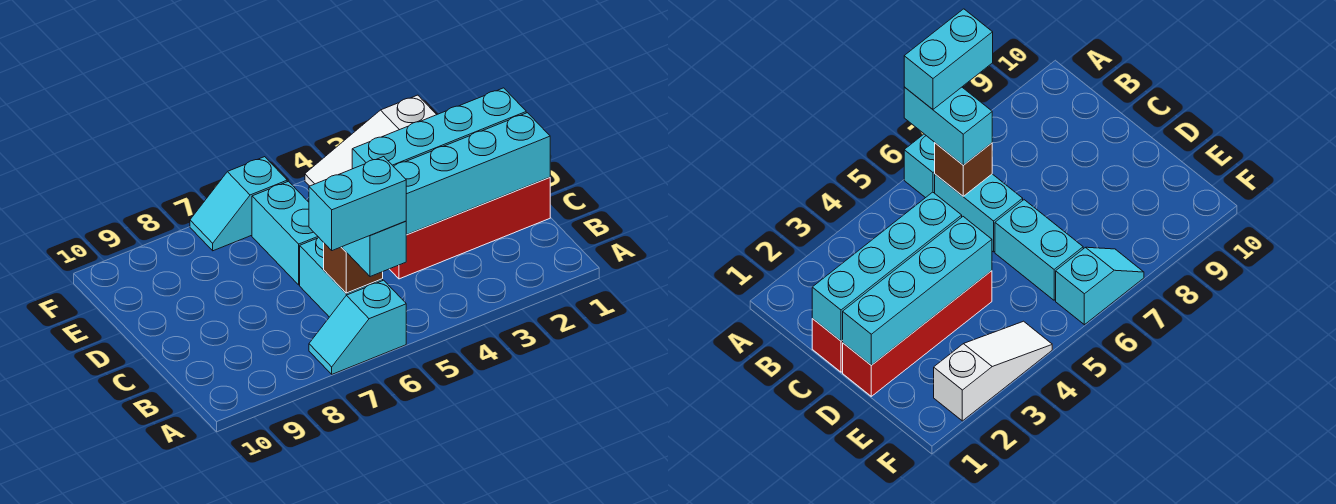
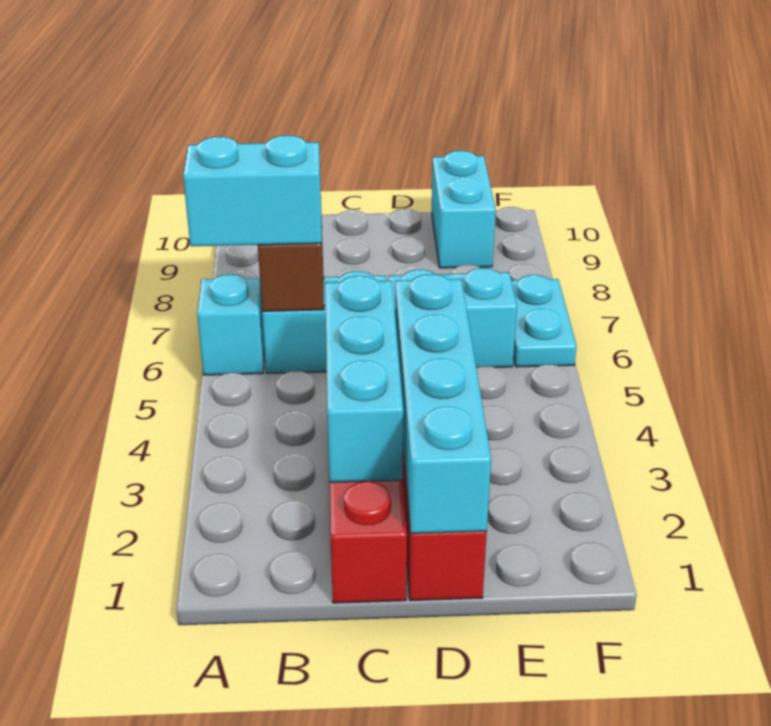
cyan 1x2 brick [309,157,406,251] -> cyan 1x2 brick moved to [431,151,496,268]
cyan 1x4 brick [394,113,550,235] -> cyan 1x3 brick [325,276,403,482]
white 1x3 slope [305,95,437,186] -> none
cyan 1x2 slope [190,157,287,251] -> cyan 1x2 plate [512,275,576,367]

